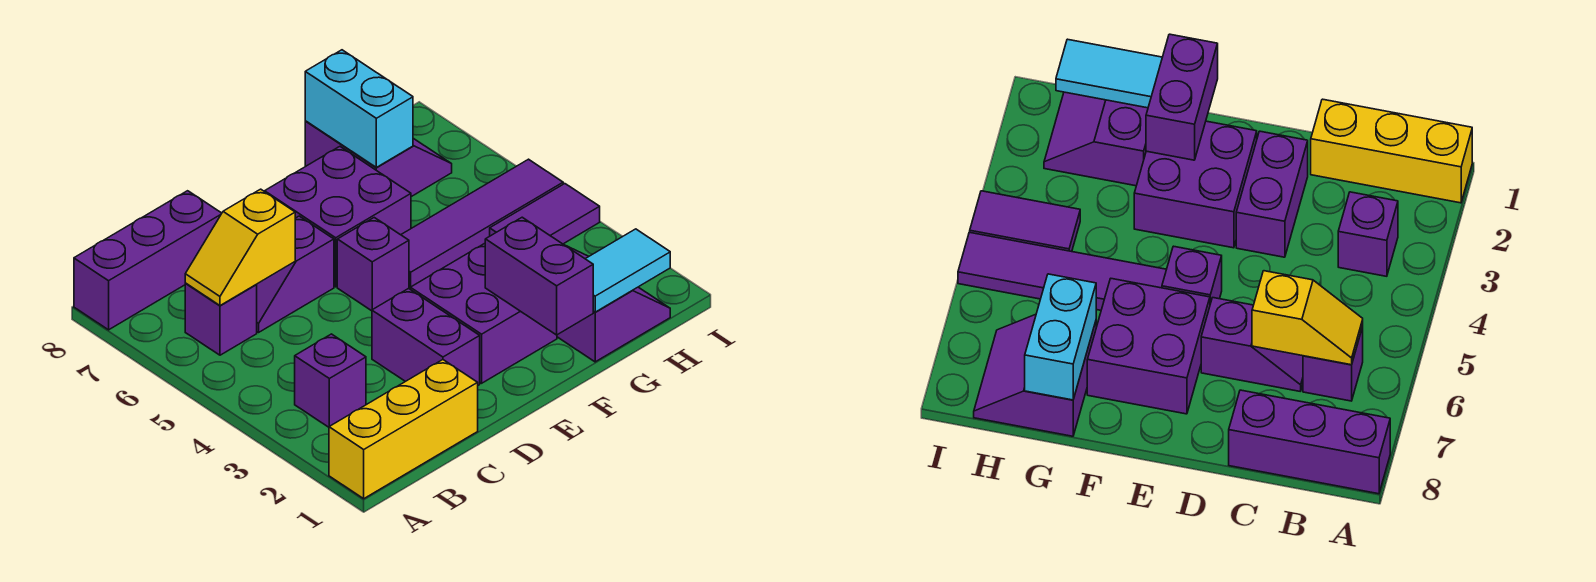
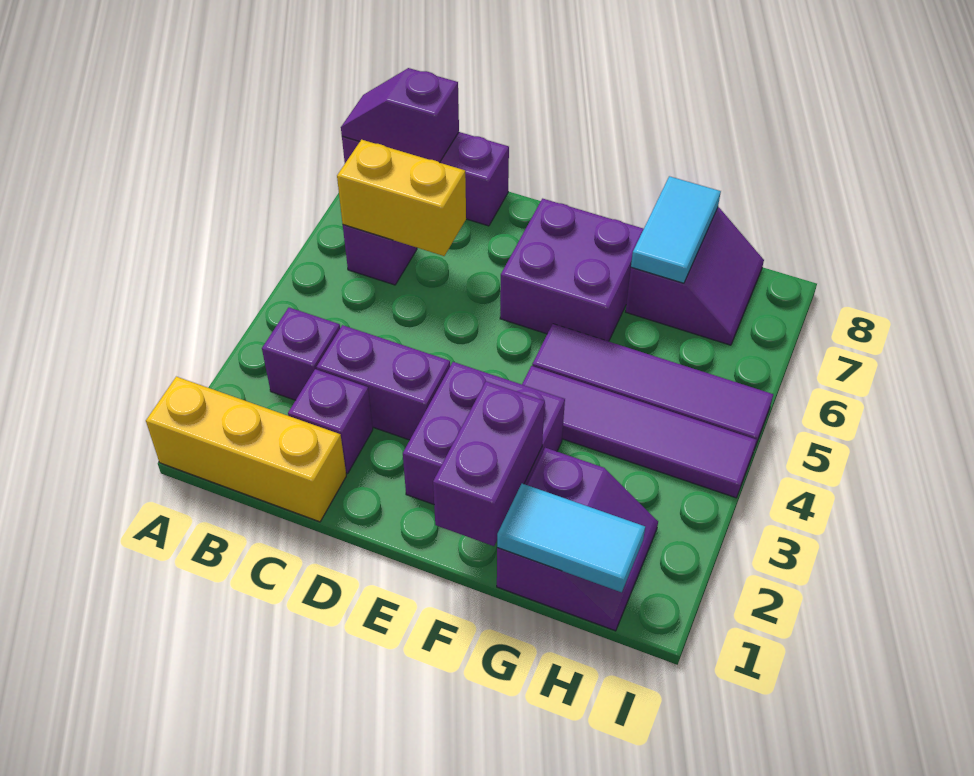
yellow 1x2 slope [185,189,295,306] -> yellow 1x2 brick [337,140,466,256]
purple 1x2 slope [257,216,334,332] -> purple 1x2 slope moved to [341,68,459,163]
purple 1x2 brick [372,289,480,385] -> purple 1x2 brick turned to [316,325,450,440]
purple 1x1 brick [337,218,409,311] -> purple 1x1 brick moved to [288,369,373,474]
cyan 1x2 brick [305,50,413,167] -> cyan 1x2 tile [631,176,721,283]
purple 1x2 tile [490,184,600,244] -> purple 1x4 tile [522,366,757,498]

